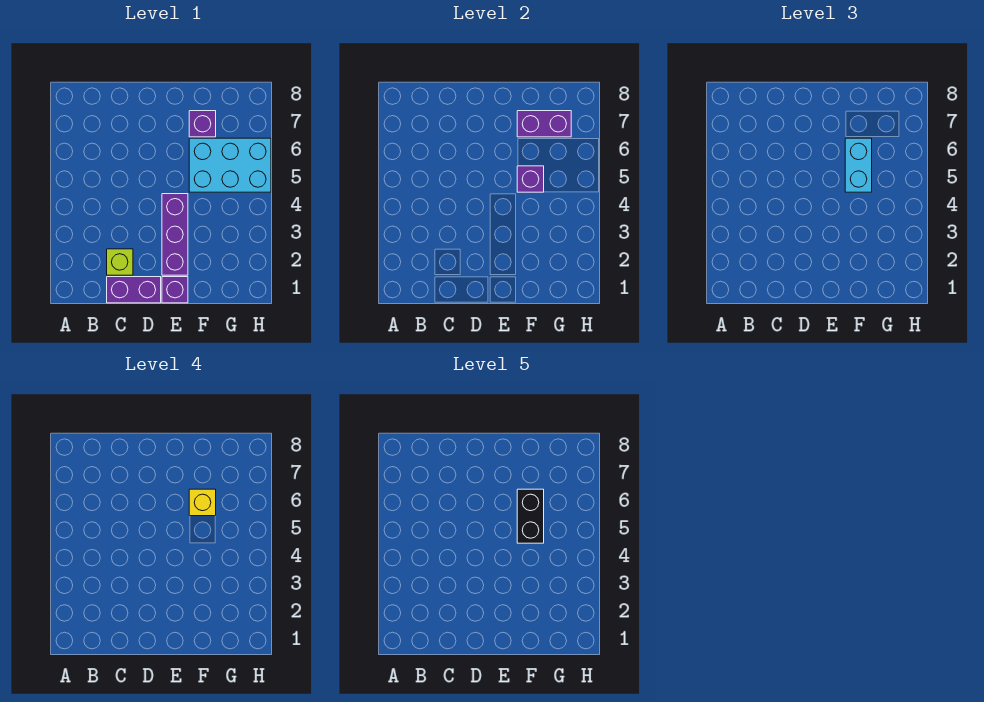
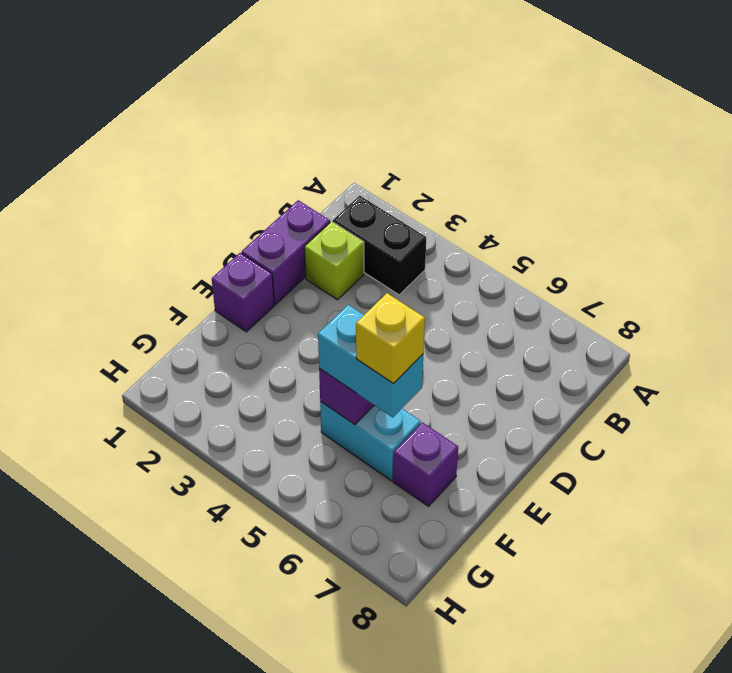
purple 1x3 brick [162,194,188,275] -> none
cyan 2x3 brick [189,138,271,192] -> cyan 1x2 brick [320,401,421,481]
black 1x2 brick [517,489,544,543] -> black 1x2 brick moved to [333,196,426,295]
purple 1x2 brick [517,111,571,137] -> none

